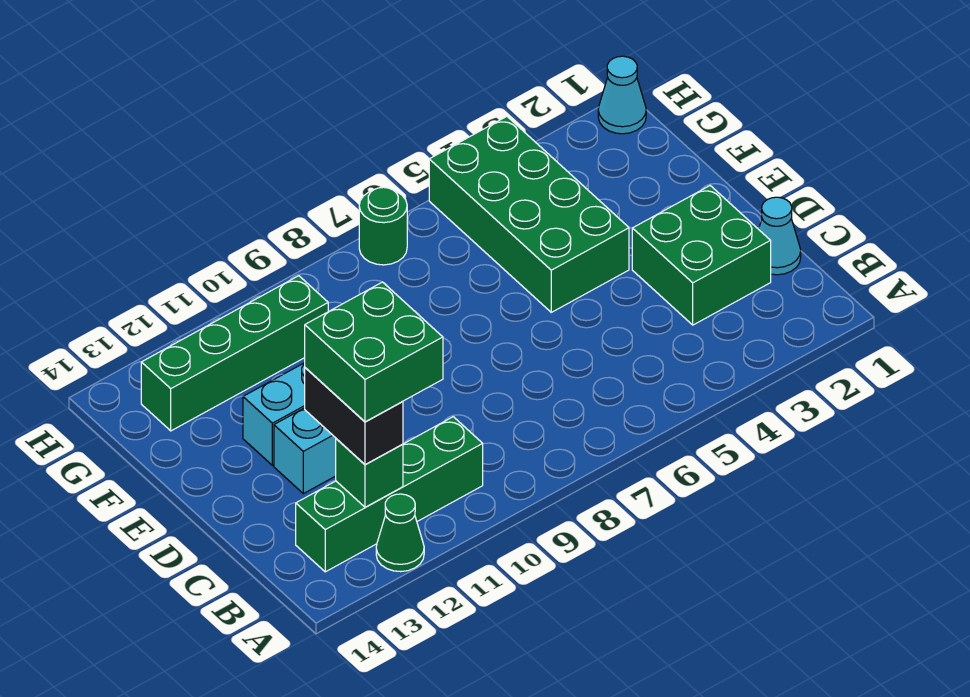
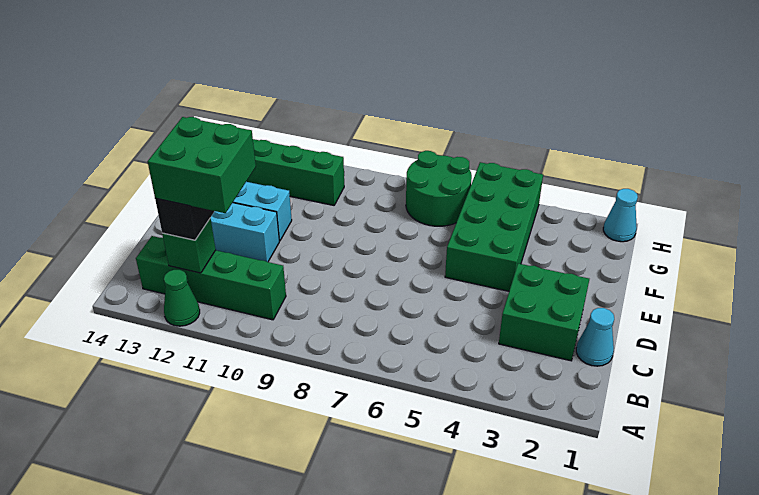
green 1x1 round brick [359,187,407,265] -> green 2x2 round brick [406,151,472,226]

